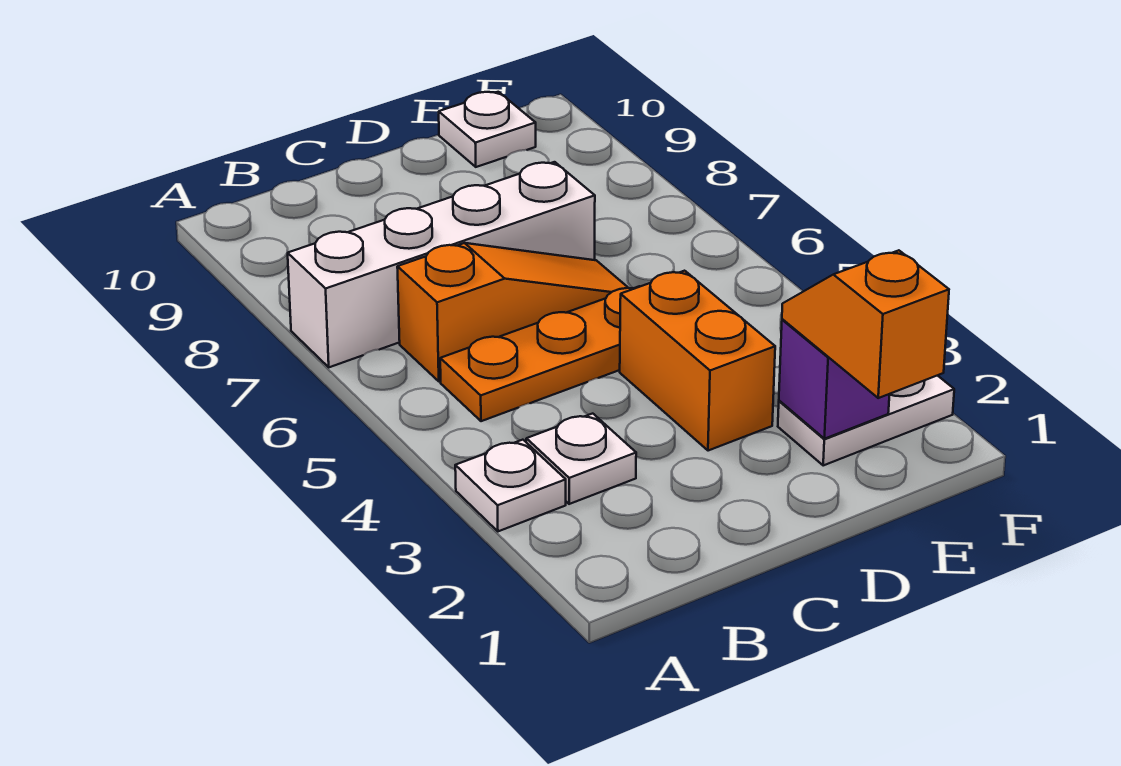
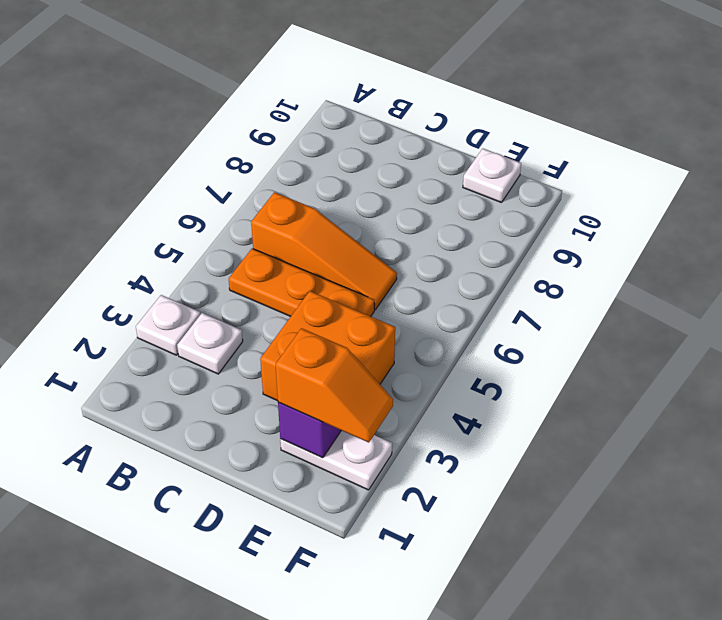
white 1x4 brick [288,162,595,367] -> none
orange 1x2 brick [620,271,775,451] -> orange 2x2 brick [260,291,395,401]
orange 1x2 slope [782,250,949,398] -> orange 1x2 slope turned to [276,328,393,443]

